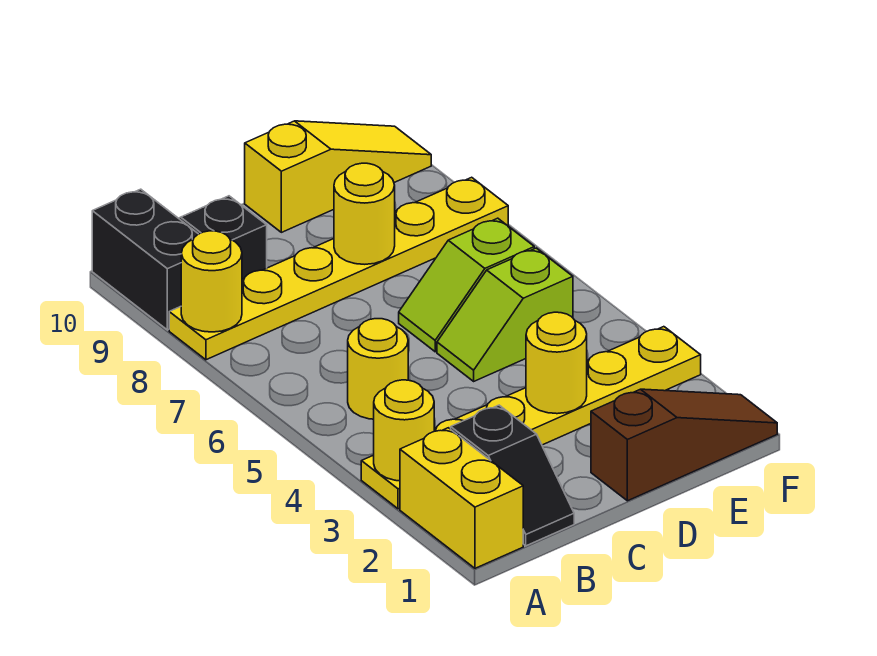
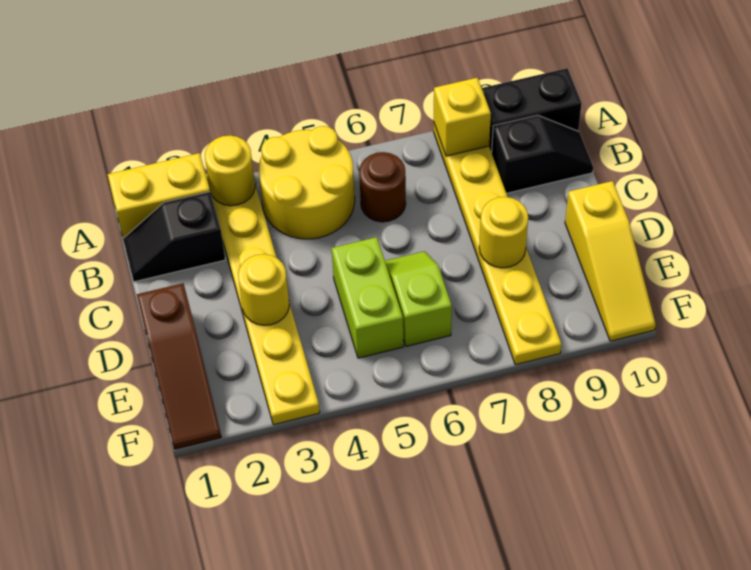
yellow 1x1 round brick [181,231,242,332] -> yellow 1x1 brick [434,78,491,156]
yellow 1x1 round brick [348,319,408,419] -> yellow 2x2 round brick [259,126,355,239]
none -> brown 1x1 round brick [359,152,406,222]
lime 1x2 slope [437,248,573,381] -> lime 1x2 brick [332,237,403,358]

